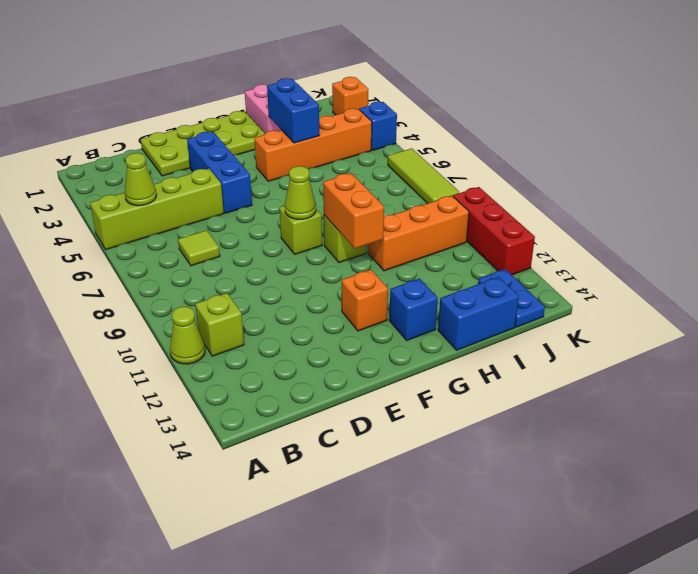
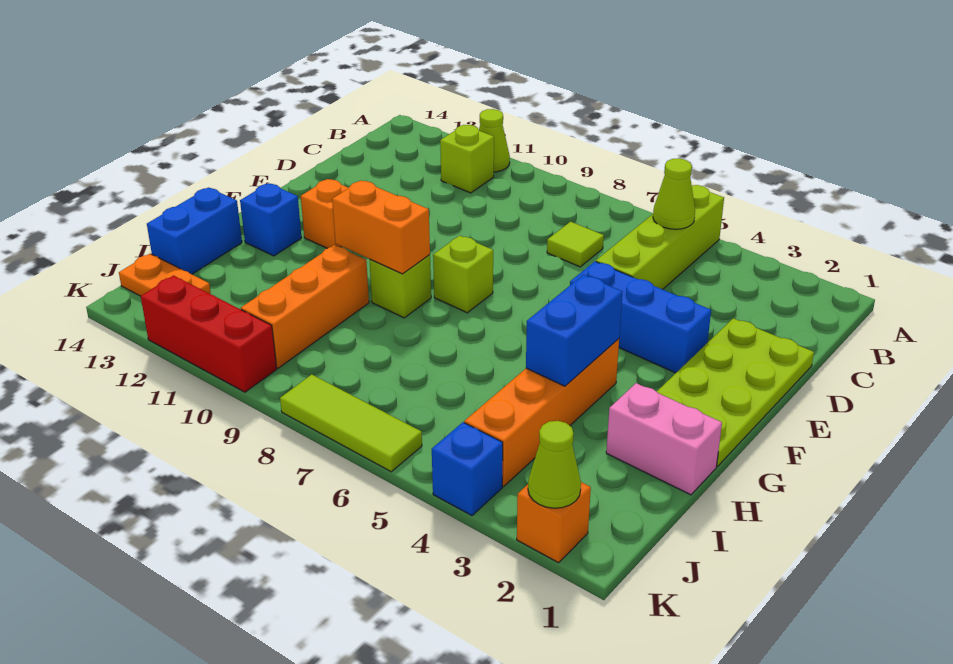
lime 1x1 cone [285,166,316,219] -> lime 1x1 cone moved to [528,421,581,508]
blue 1x2 brick [267,78,320,143] -> blue 1x2 brick turned to [526,275,622,386]
blue 1x2 plate [478,269,545,327] -> orange 1x2 plate [119,254,211,296]

